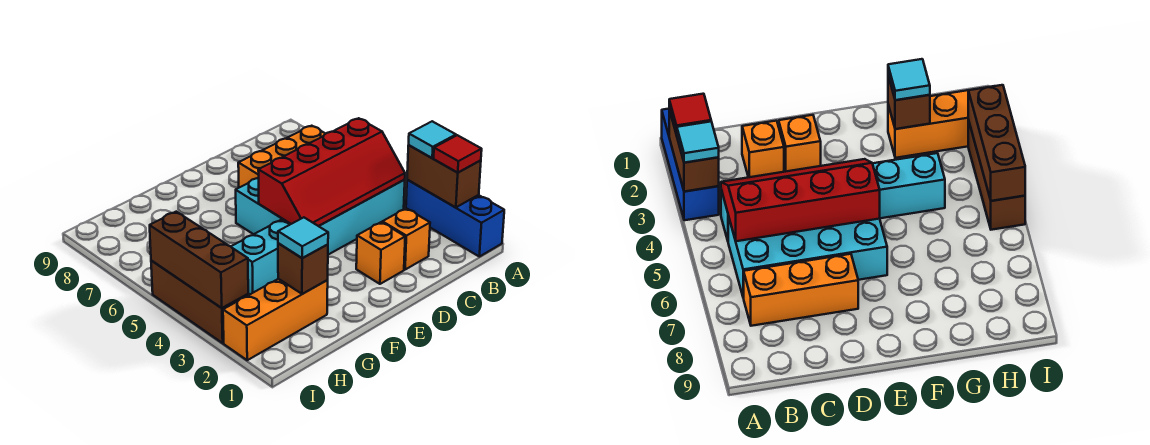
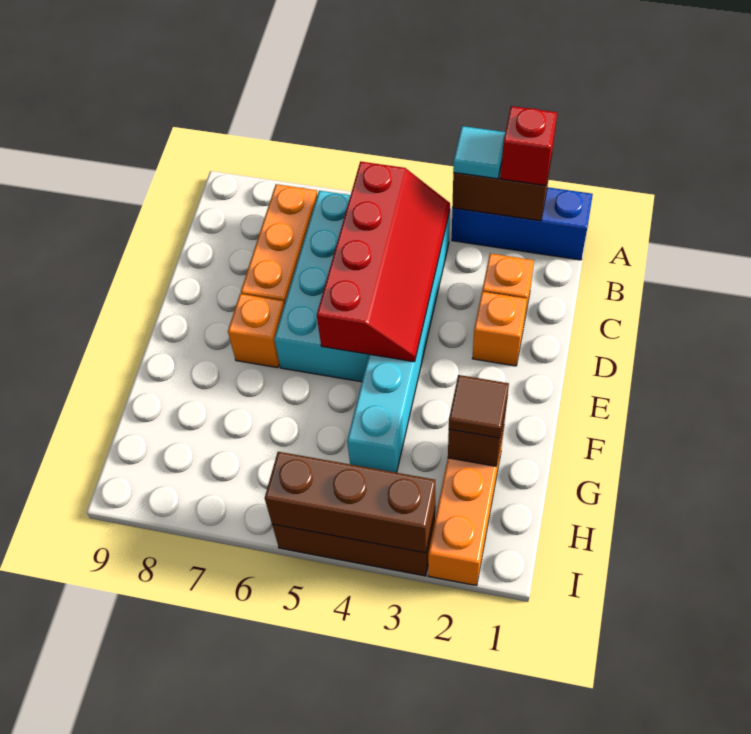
red 1x1 tile [434,135,482,173] -> red 1x1 brick [501,106,557,186]
none -> orange 1x1 brick [228,294,284,368]
cyan 1x1 tile [278,217,328,258] -> brown 1x1 tile [449,375,509,438]

